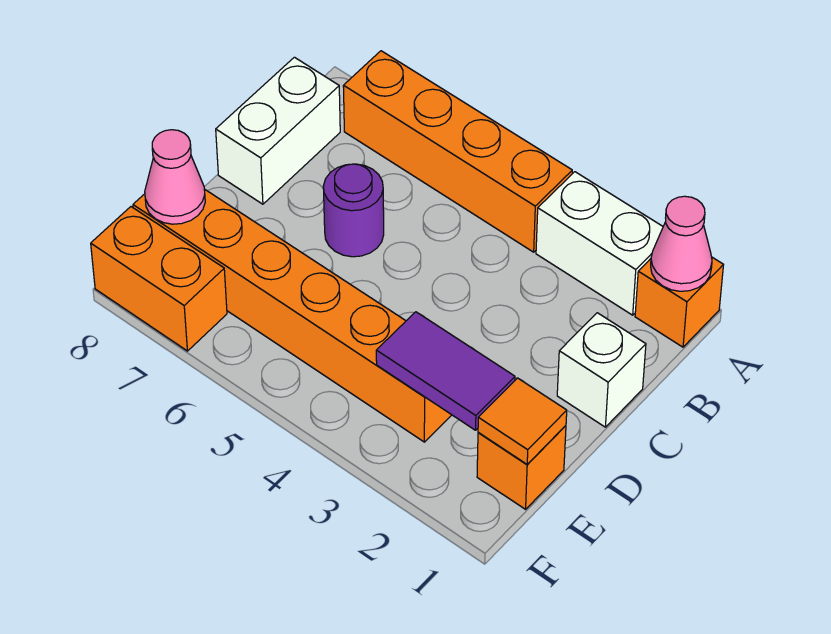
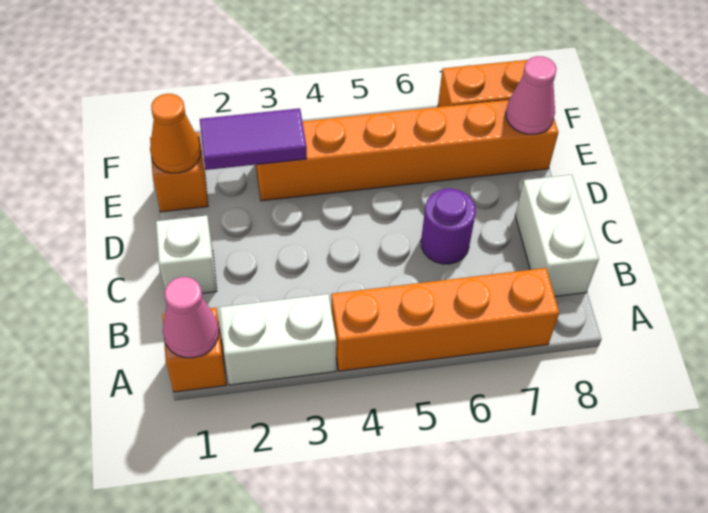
orange 1x1 tile [478,378,567,464] -> orange 1x1 cone [150,94,201,173]

